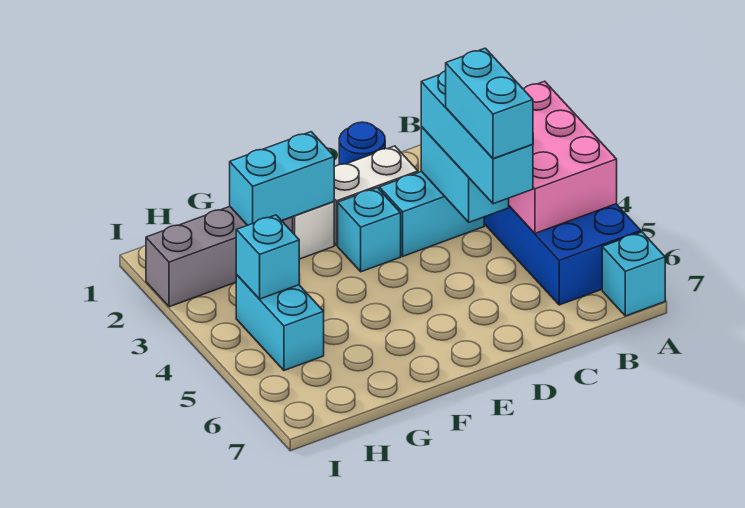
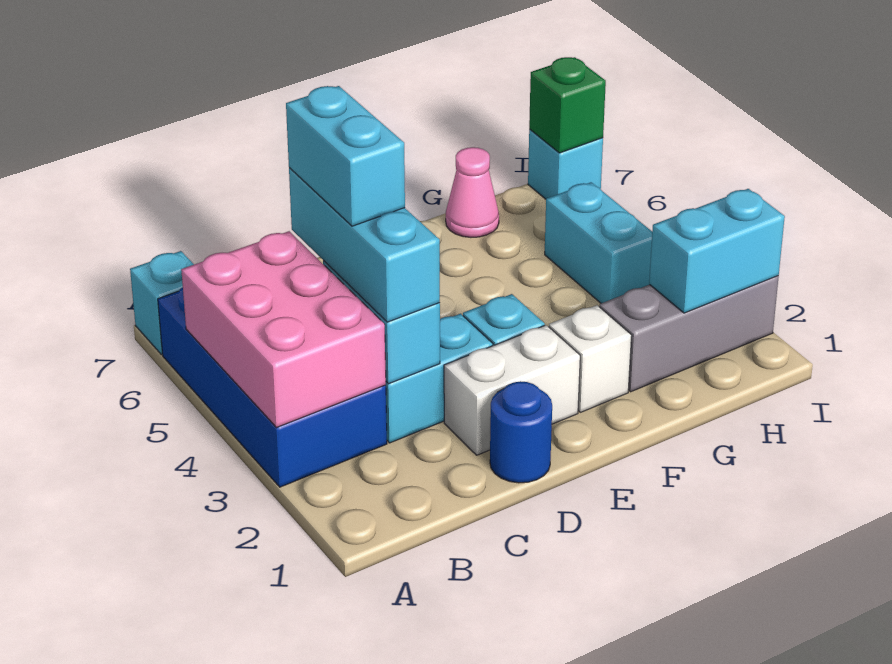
cyan 1x2 brick [230,132,334,225] -> cyan 1x2 brick moved to [649,189,785,313]
none -> pink 1x1 cone [446,147,499,237]
cyan 1x1 brick [236,215,299,299] -> cyan 1x1 brick moved to [528,130,603,199]
none -> green 1x1 brick [529,57,606,153]

